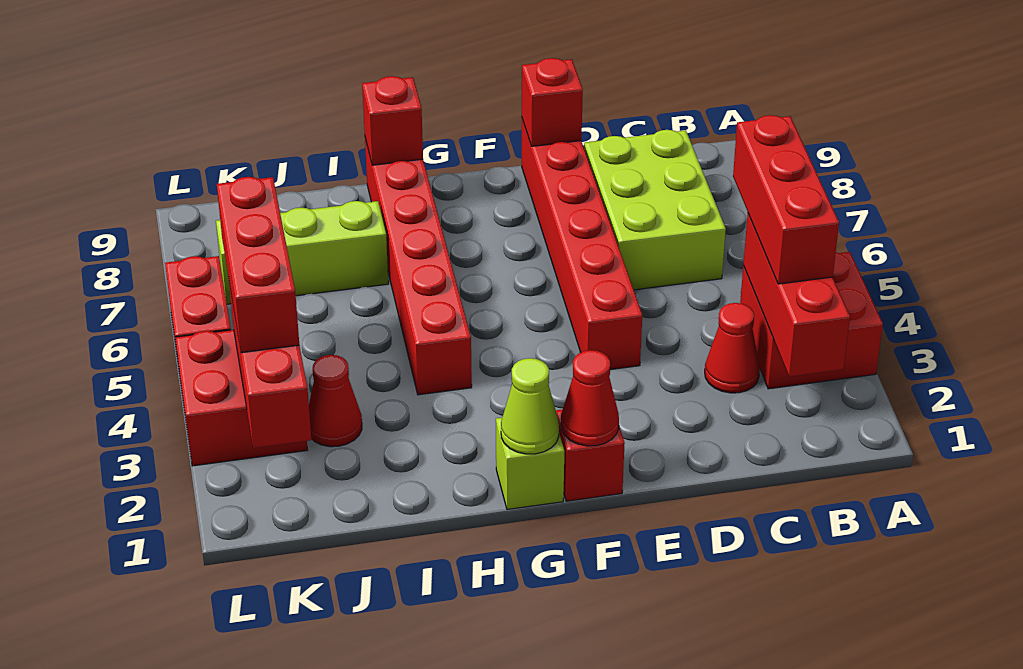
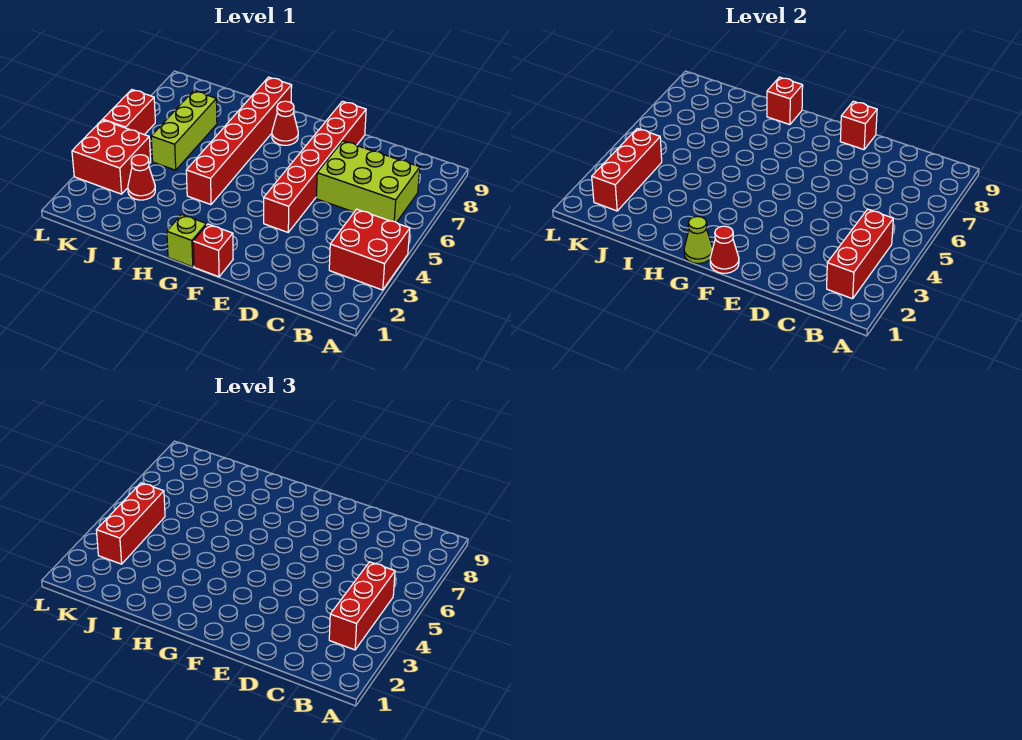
red 1x1 cone [705,303,760,393] -> red 1x1 cone moved to [272,101,298,145]
lime 2x3 brick [584,130,726,290] -> lime 2x3 brick turned to [316,141,420,222]
lime 1x3 brick [216,201,388,304] -> lime 1x3 brick turned to [151,91,217,170]

